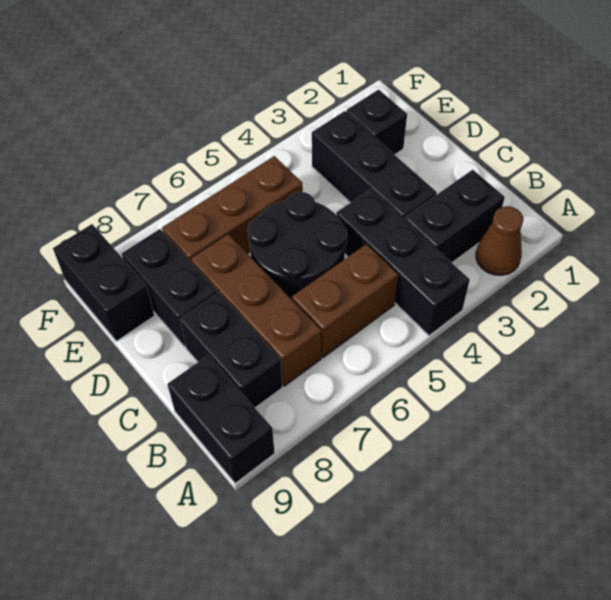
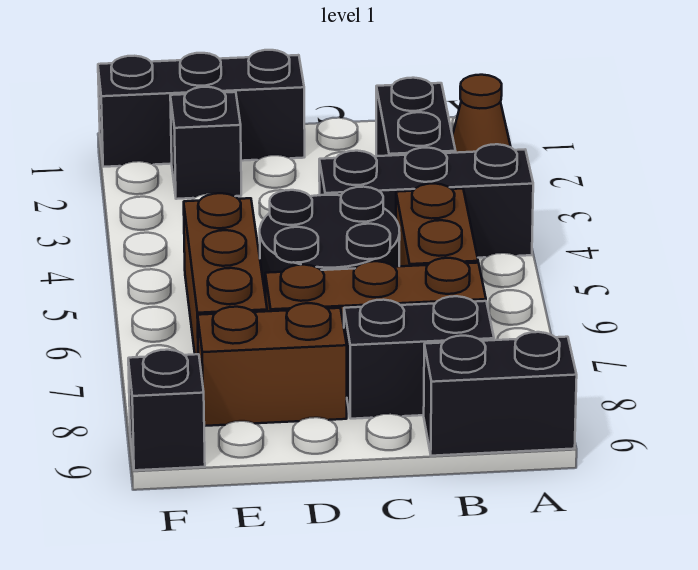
black 1x3 brick [312,111,437,220] -> black 1x3 brick moved to [98,50,305,167]
black 1x2 brick [122,229,217,347] -> brown 1x2 brick [198,303,347,426]
black 1x2 brick [53,224,154,341] -> black 1x1 brick [128,350,205,470]

